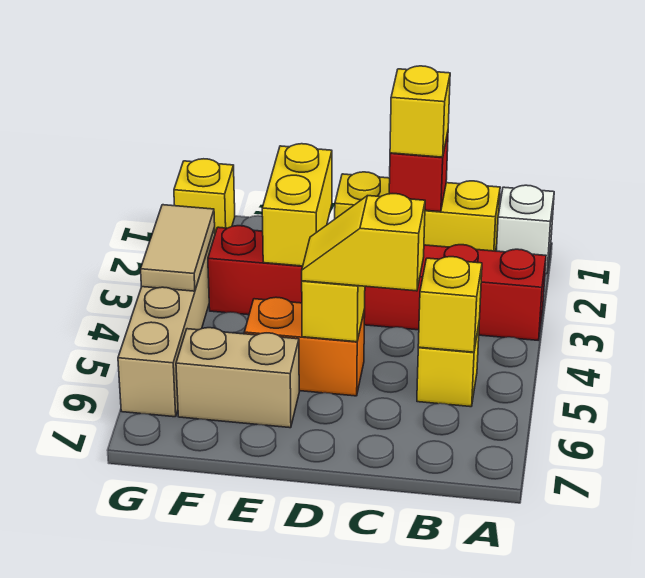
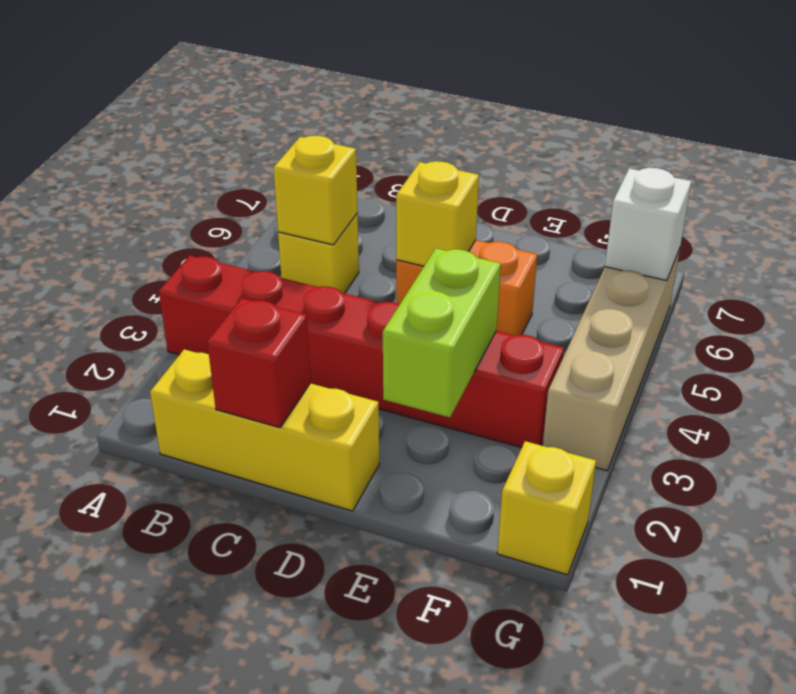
white 1x1 brick [497,185,554,274] -> white 1x1 brick moved to [605,168,691,281]
yellow 1x1 brick [390,66,450,157] -> none
yellow 1x2 slope [302,194,425,291] -> none
yellow 1x2 brick [262,144,332,266] -> lime 1x2 brick [383,248,501,417]
tan 1x2 brick [176,328,299,428] -> none
tan 1x2 tile [141,205,215,291] -> none

